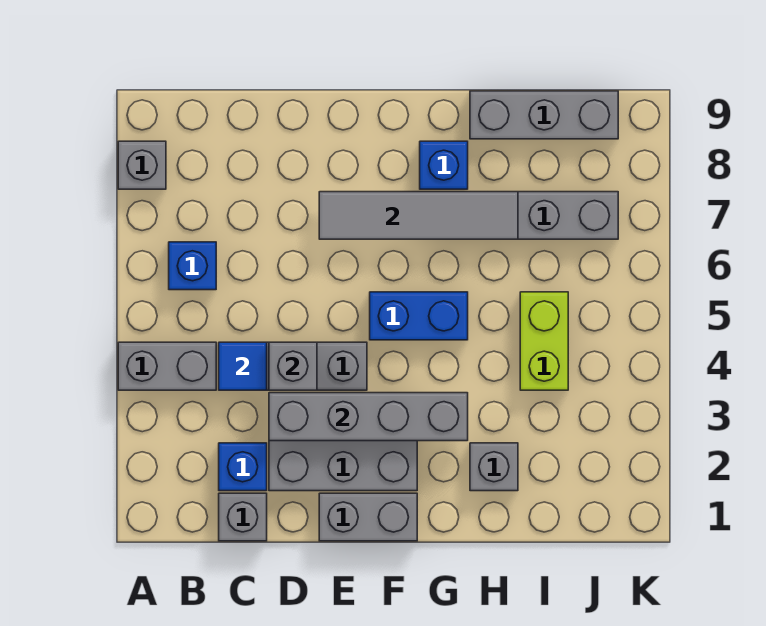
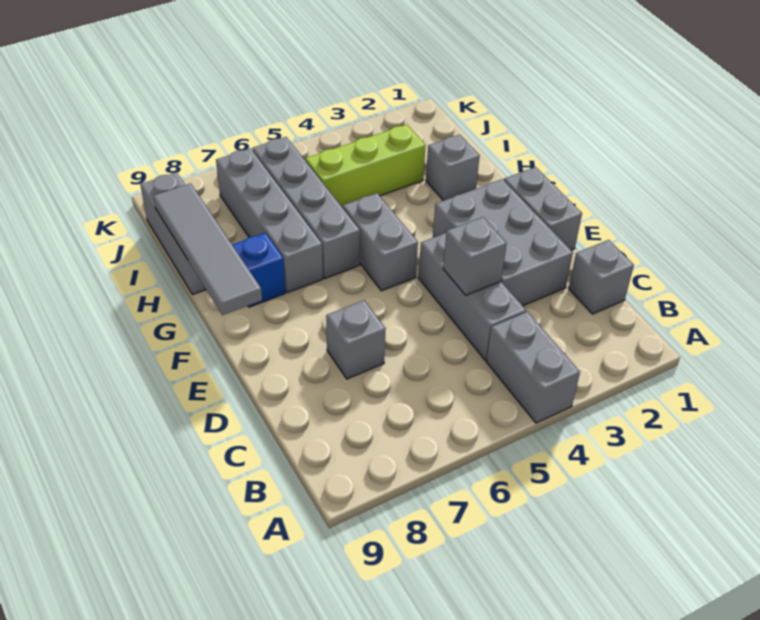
grey 1x1 brick [118,141,166,189] -> grey 1x1 brick moved to [326,300,386,379]
blue 1x1 brick [169,242,216,290] -> none
blue 1x1 brick [219,443,267,491] -> none
blue 1x1 tile [219,342,267,390] -> none
grey 1x4 brick [269,393,468,441] -> grey 1x4 brick moved to [252,137,360,278]
grey 1x4 tile [319,192,518,239] -> grey 1x4 tile moved to [153,183,262,315]
blue 1x2 brick [370,292,468,340] -> grey 1x2 brick [343,193,418,291]
lime 1x2 brick [520,292,568,390] -> lime 1x3 brick [305,125,426,208]

